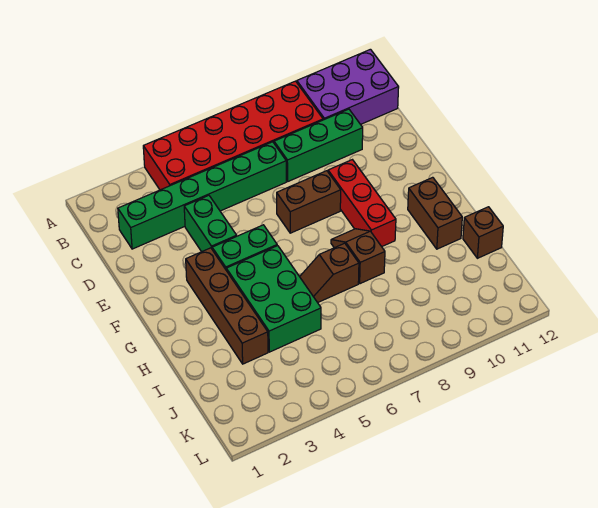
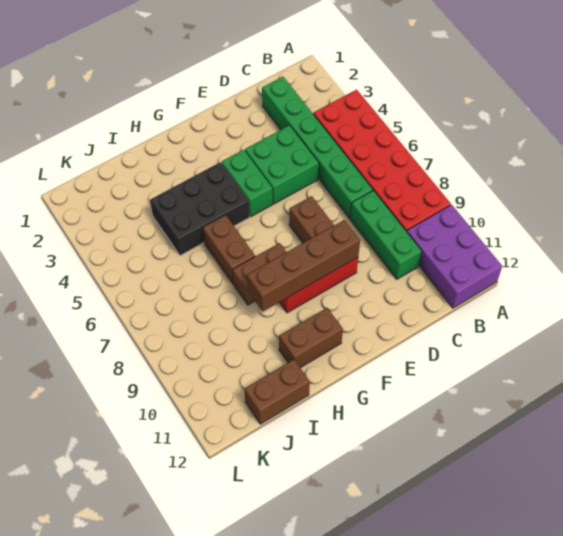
green 1x2 brick [184,195,237,252] -> green 2x2 brick [245,125,319,204]
brown 1x4 brick [186,248,268,364] -> brown 1x4 brick moved to [247,220,360,312]
green 2x3 brick [226,246,321,352] -> black 2x3 brick [150,162,250,256]
brown 1x2 slope [331,229,385,284] -> brown 1x2 brick [232,243,286,305]
brown 1x2 slope [300,243,359,303] -> brown 1x2 brick [203,215,255,283]
brown 1x1 brick [463,207,503,258] -> brown 1x2 brick [244,360,310,424]

